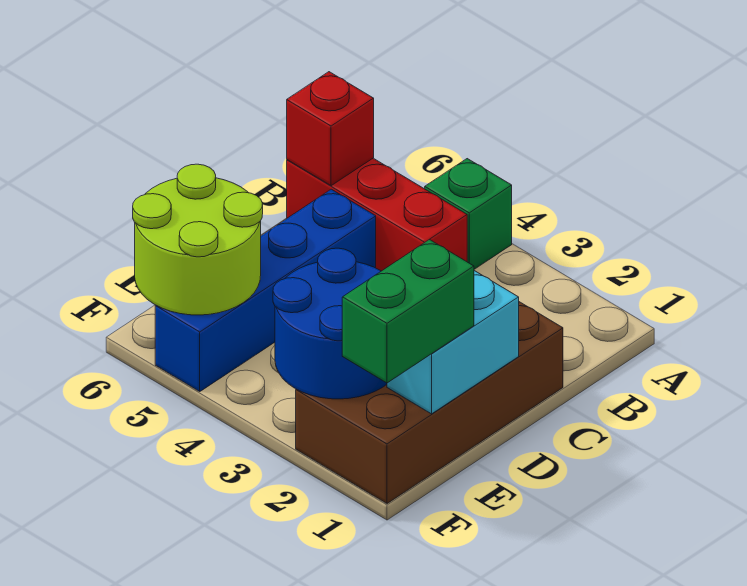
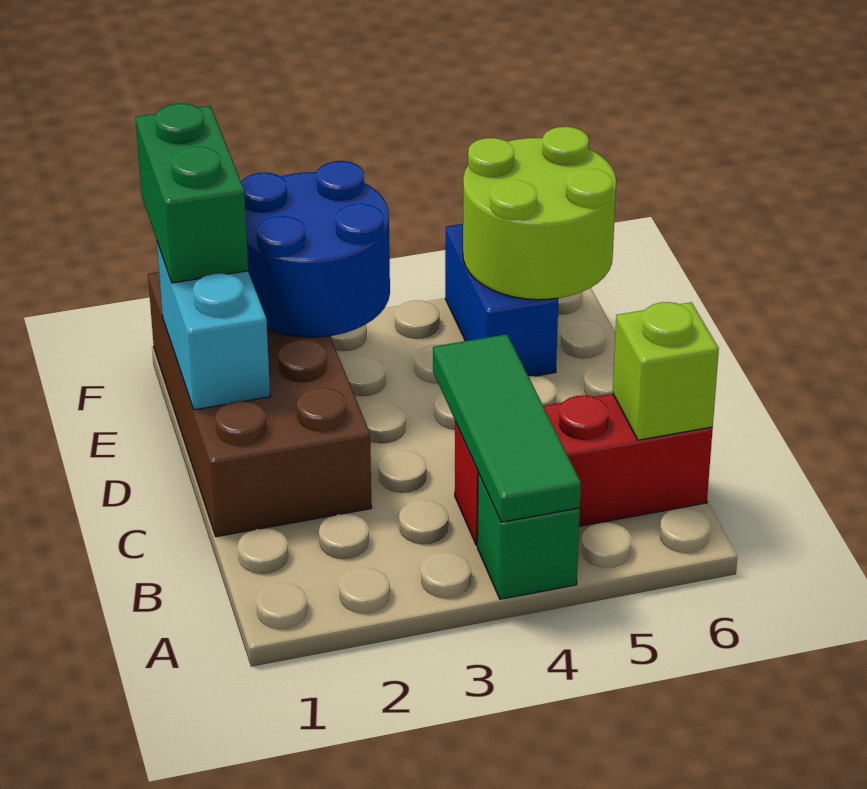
none -> green 1x3 tile [433,334,581,522]
red 1x1 brick [287,72,374,186] -> lime 1x1 brick [613,302,719,440]
blue 1x4 brick [155,189,376,391] -> blue 1x2 brick [445,224,558,376]

